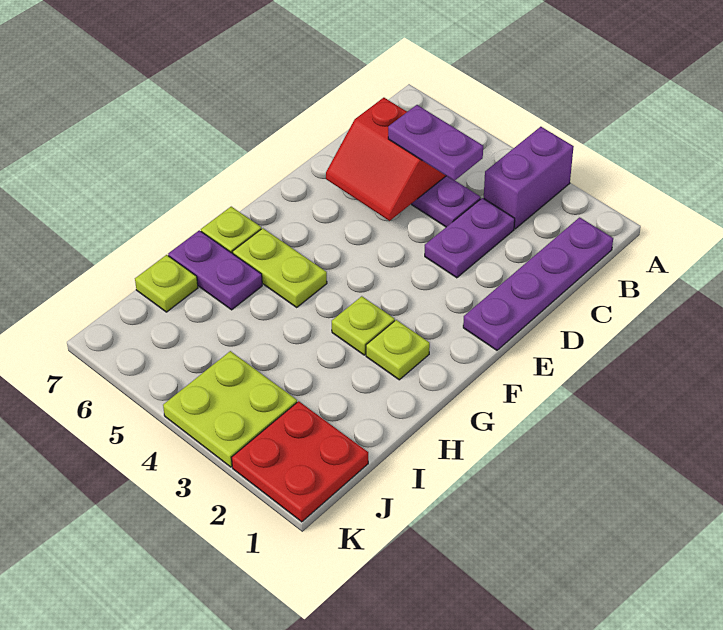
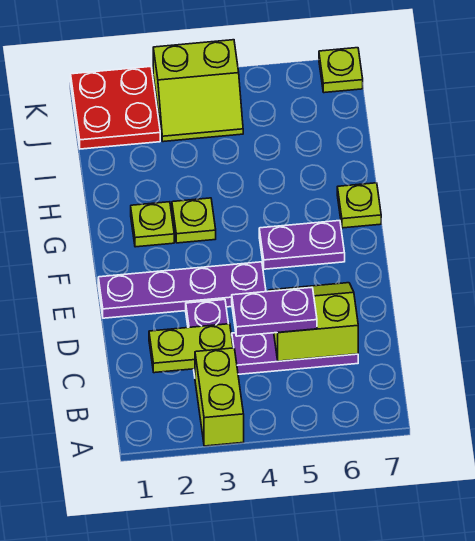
purple 1x2 brick [484,127,574,229] -> lime 1x2 brick [195,348,244,446]
purple 1x4 plate [463,217,613,350] -> purple 1x4 plate turned to [98,262,266,318]
red 2x2 slope [326,98,446,221] -> lime 2x2 slope [269,283,358,361]
lime 1x2 plate [233,228,327,307] -> lime 1x2 plate moved to [149,324,233,373]
purple 1x2 plate [168,230,262,310] -> purple 1x2 plate moved to [259,221,345,269]
lime 1x1 plate [135,255,198,312] -> lime 1x1 plate moved to [319,48,363,93]
lime 2x2 plate [163,351,297,467] -> lime 2x2 slope [153,40,243,142]

